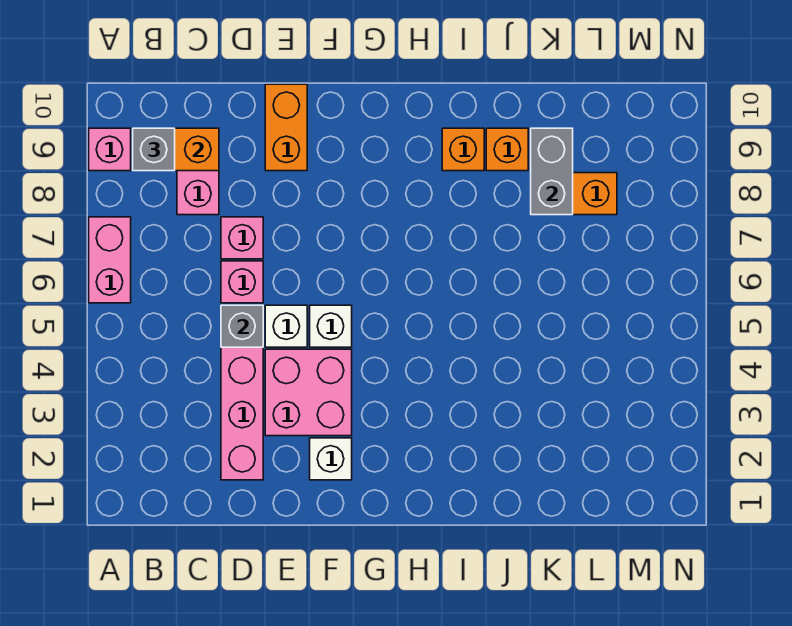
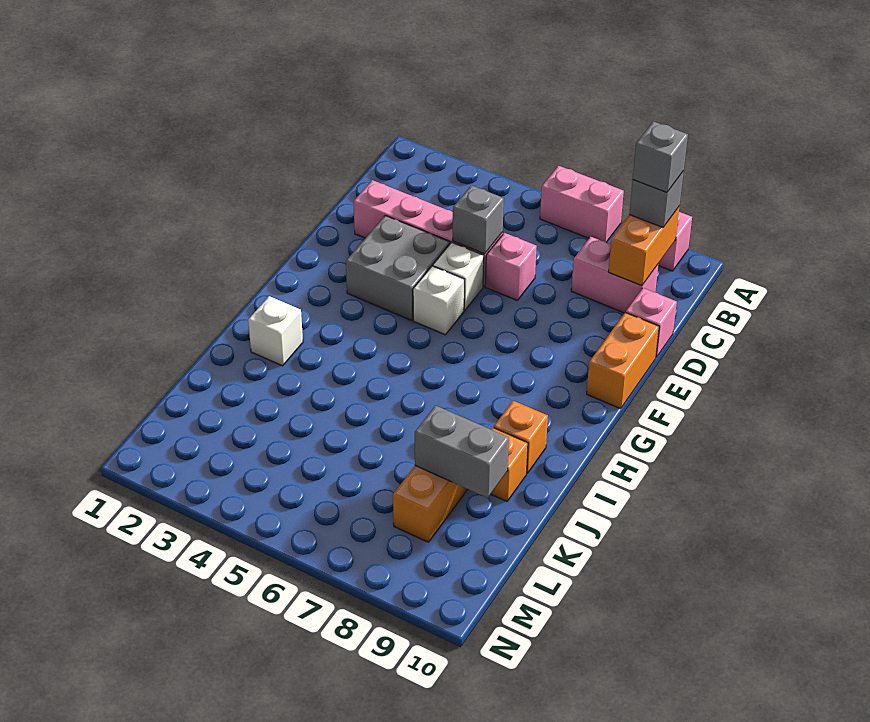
none -> grey 1x1 brick [633,121,688,192]
pink 1x1 brick [221,217,263,259] -> pink 1x1 brick moved to [626,288,677,357]
pink 2x2 brick [265,349,352,436] -> grey 2x2 brick [346,216,450,320]
orange 1x2 brick [265,84,307,171] -> orange 1x2 brick turned to [587,313,659,409]
white 1x1 brick [310,438,352,480] -> white 1x1 brick moved to [248,296,303,366]

